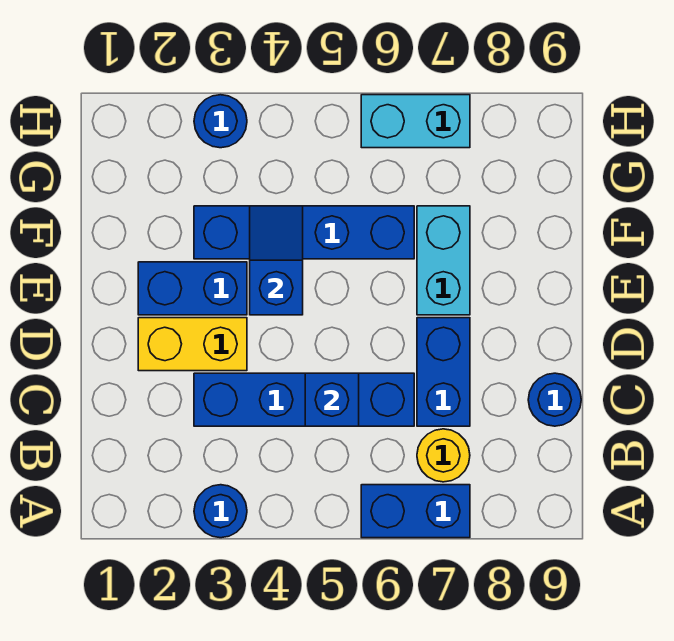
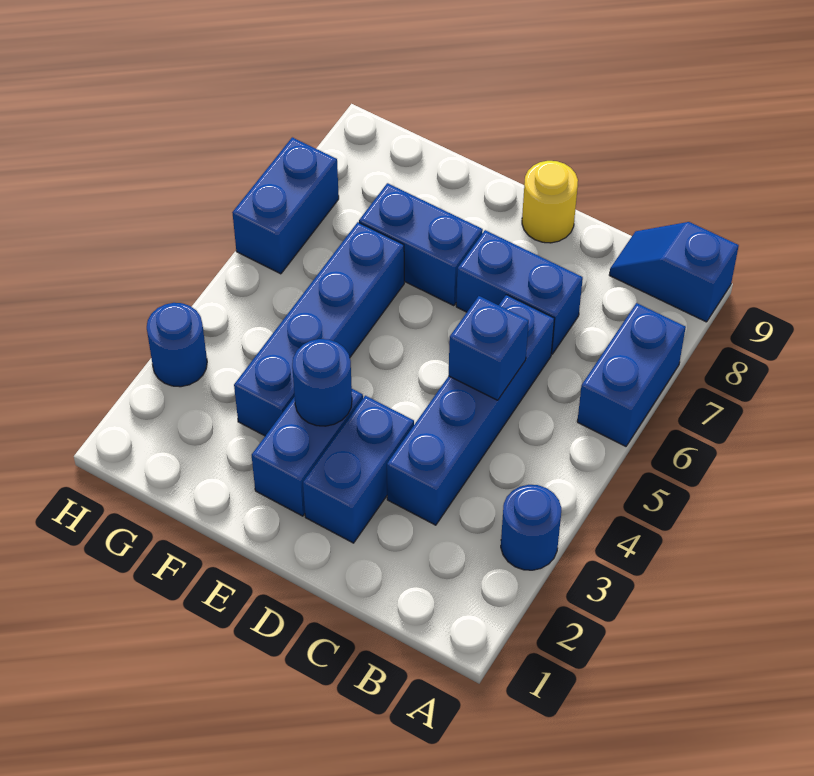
yellow 1x1 round brick [417,429,470,482] -> yellow 1x1 round brick moved to [522,161,578,243]
blue 1x1 round brick [528,373,581,426] -> blue 1x1 round brick moved to [292,339,352,426]
yellow 1x2 brick [138,318,247,371] -> blue 1x2 brick [303,396,414,543]
blue 1x2 slope [250,206,303,315] -> blue 1x2 slope moved to [609,222,739,322]
cyan 1x2 brick [417,206,470,315] -> blue 1x2 brick [359,183,483,306]
cyan 1x2 brick [361,95,470,148] -> blue 1x2 brick [232,137,339,274]

